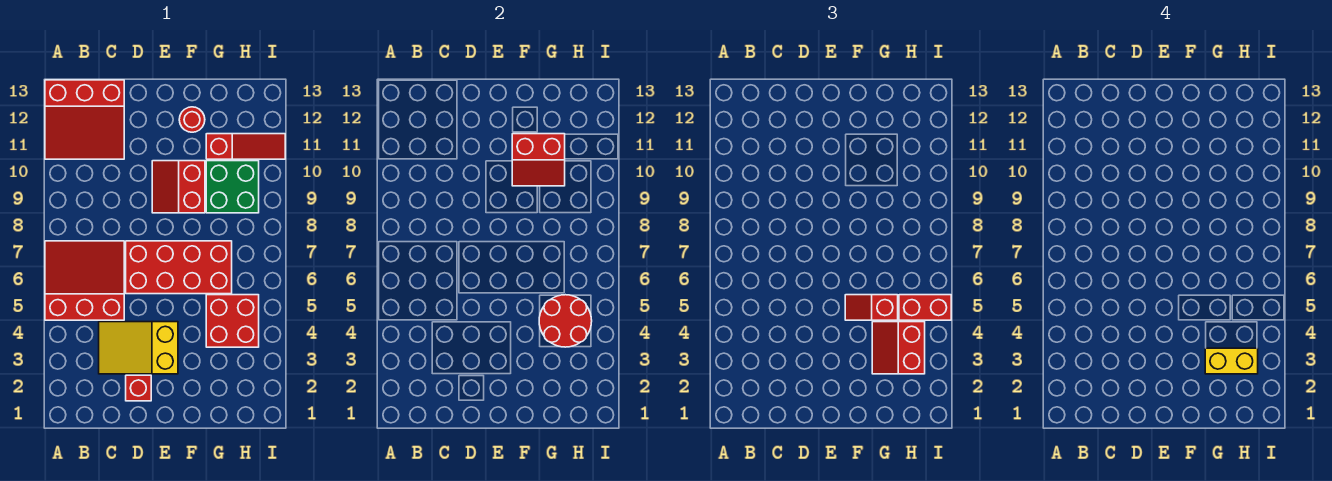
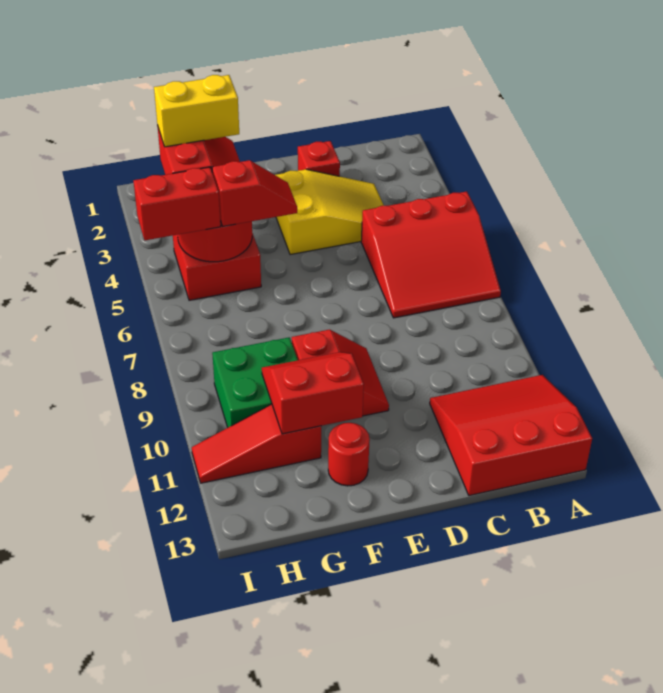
red 2x4 brick [126,241,232,294] -> none

